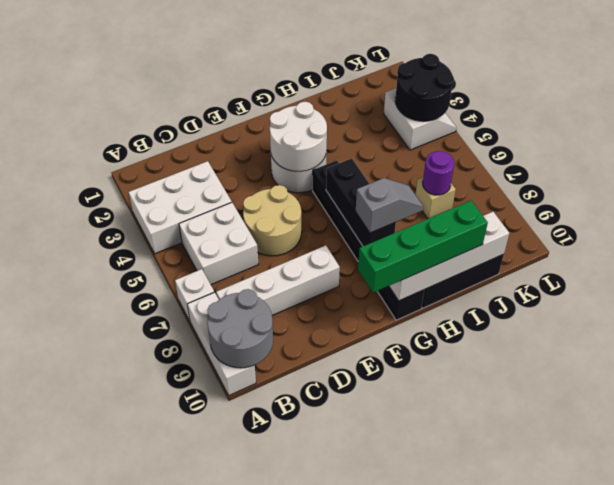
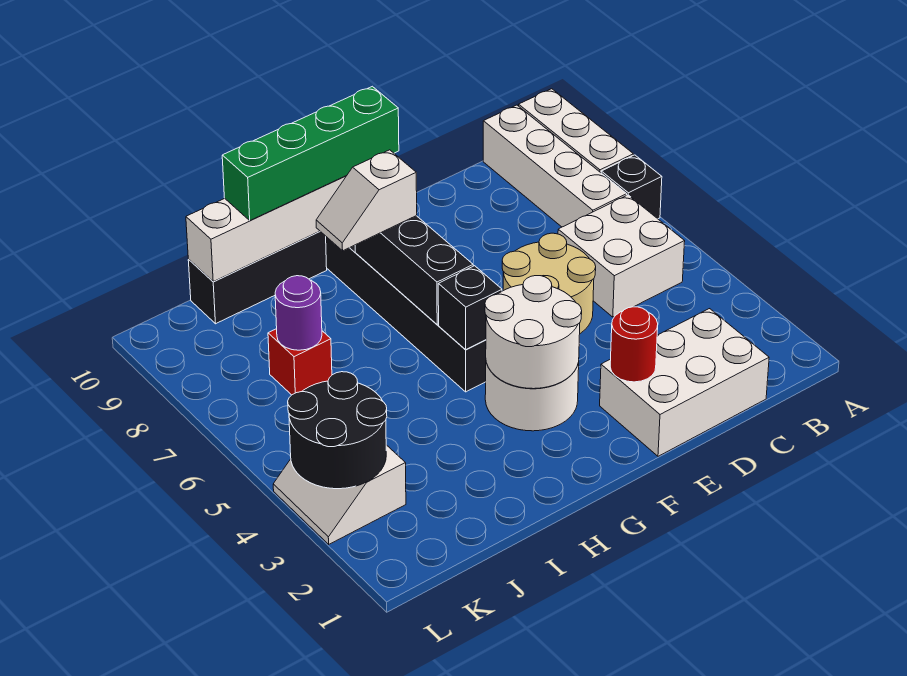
white 2x3 brick [129,161,232,254] -> white 2x3 brick moved to [600,309,769,456]
white 1x1 brick [175,269,214,321] -> black 1x1 brick [601,155,662,219]
grey 2x2 round brick [207,289,273,368] -> none
white 1x4 brick [216,245,340,315] -> white 1x4 brick turned to [483,105,627,227]
none -> red 1x1 round brick [610,307,658,382]
none -> black 1x1 brick [438,266,502,350]
grey 1x2 slope [356,178,424,233] -> white 1x2 slope [316,150,417,251]
tan 1x1 brick [415,177,456,219] -> red 1x1 brick [268,329,332,395]

